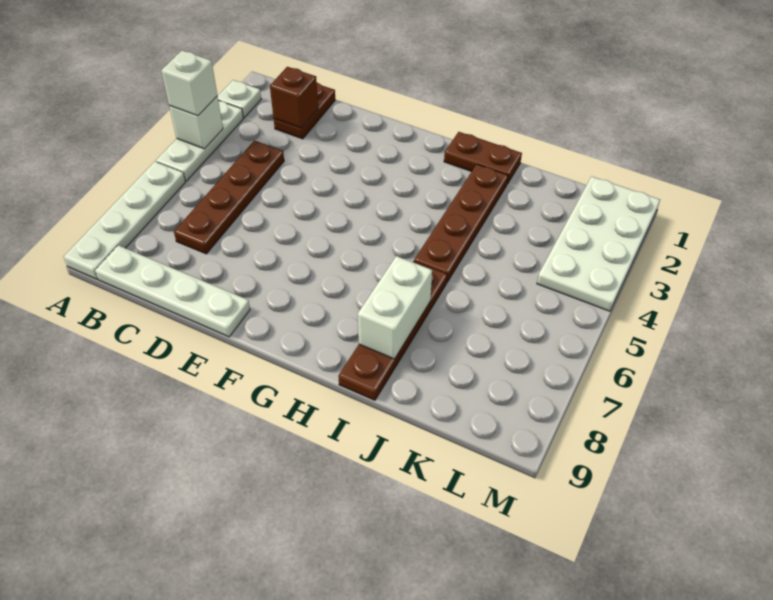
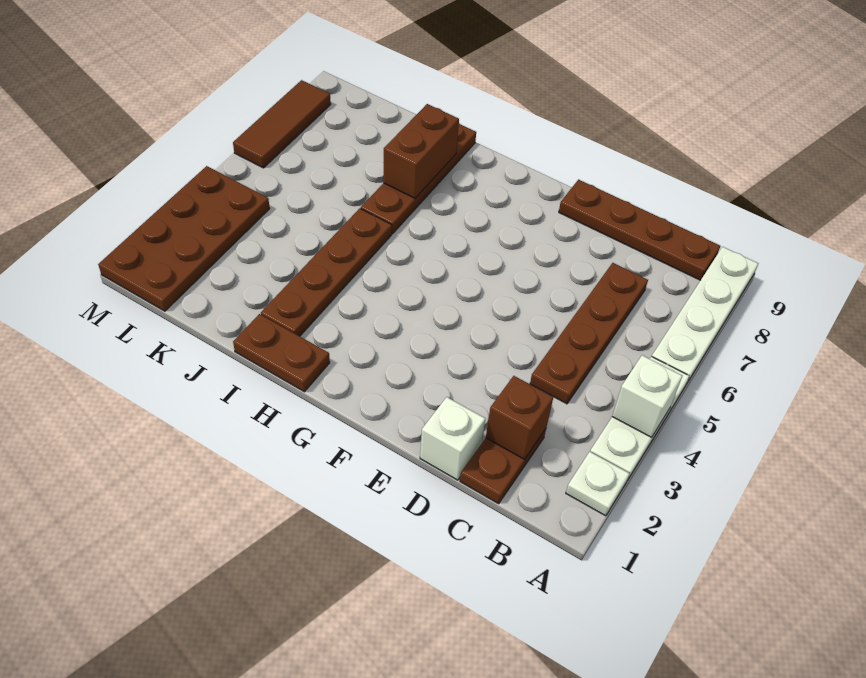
white 1x1 brick [161,51,217,116] -> white 1x1 brick moved to [420,397,485,480]
white 1x4 plate [95,245,250,337] -> brown 1x4 plate [559,180,720,280]
white 1x2 brick [358,256,432,359] -> brown 1x2 brick [383,104,459,198]
white 2x4 plate [537,176,660,311] -> brown 2x4 plate [98,166,270,311]
none -> brown 1x3 tile [233,80,331,168]

